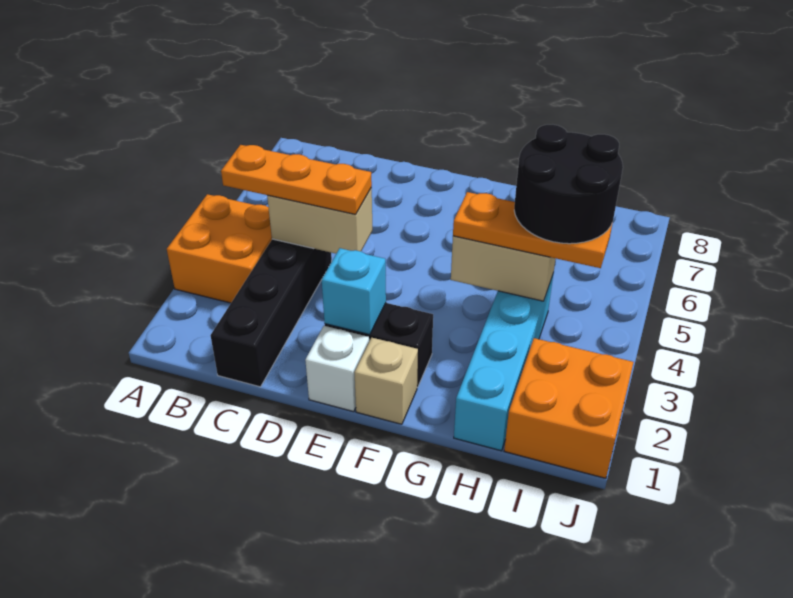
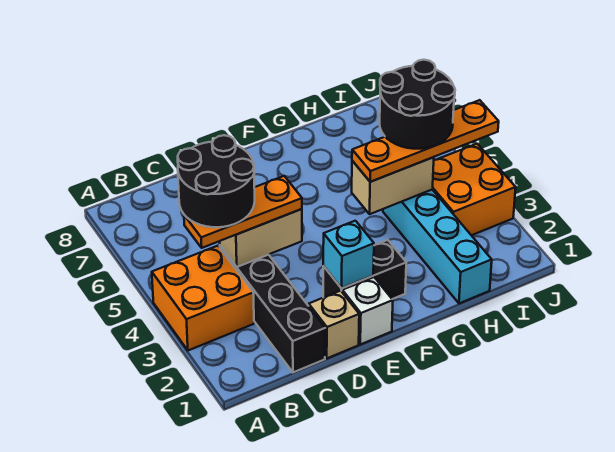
none -> black 2x2 round brick [178,135,255,227]
tan 1x1 brick [354,338,418,424] -> tan 1x1 brick moved to [309,291,359,358]
orange 1x3 plate [453,192,612,268] -> orange 1x4 plate [352,100,499,182]
orange 2x2 brick [504,338,634,478] -> orange 2x2 brick moved to [432,144,516,235]

